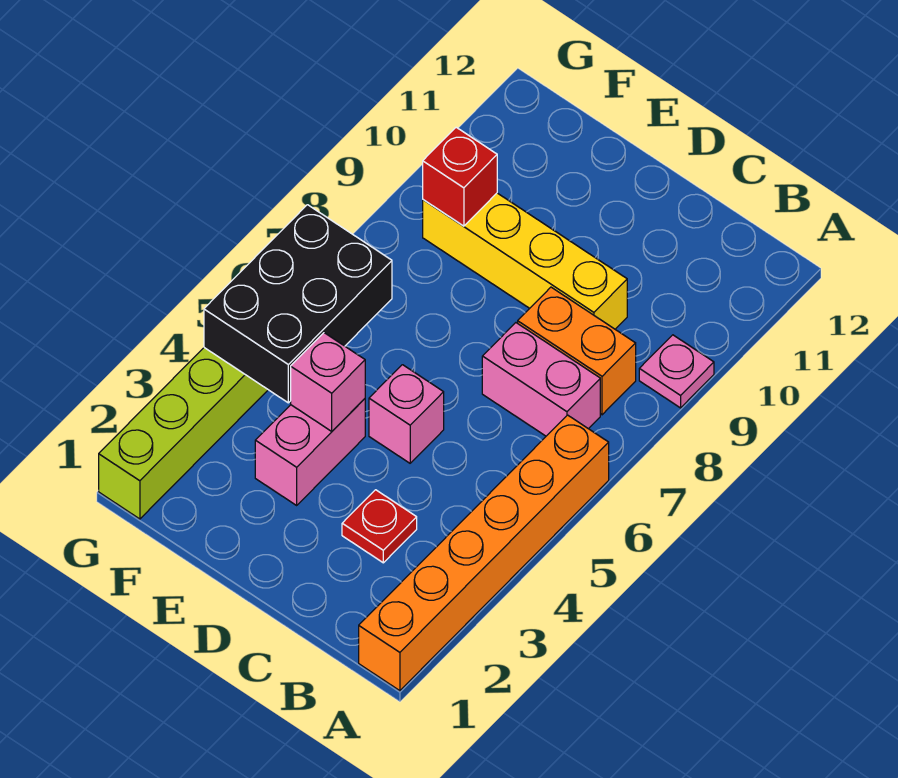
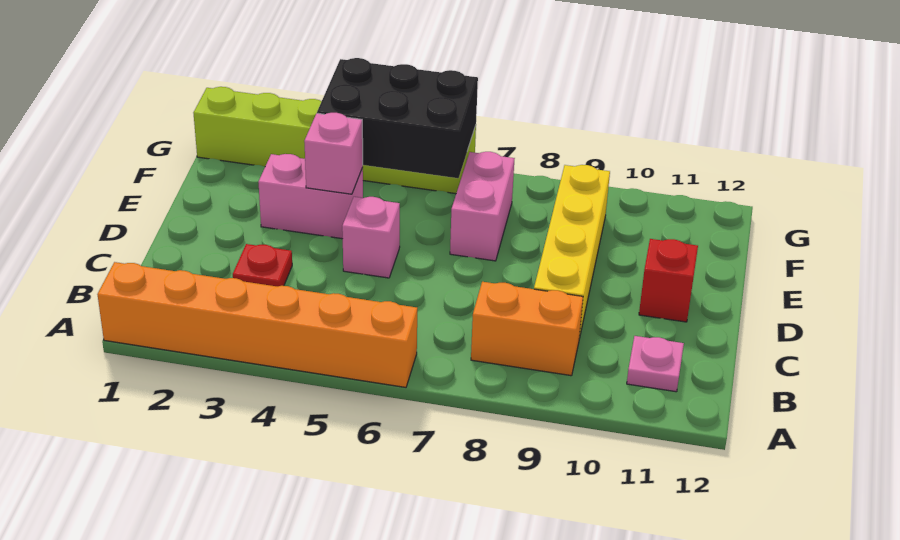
pink 1x1 plate [639,335,714,408] -> pink 1x1 plate moved to [627,336,684,392]
pink 1x2 brick [482,323,600,436] -> pink 1x2 brick moved to [450,152,515,261]
orange 1x2 brick [518,287,636,415] -> orange 1x2 brick turned to [471,282,583,376]
red 1x1 brick [423,127,497,226] -> red 1x1 brick moved to [639,239,698,322]

